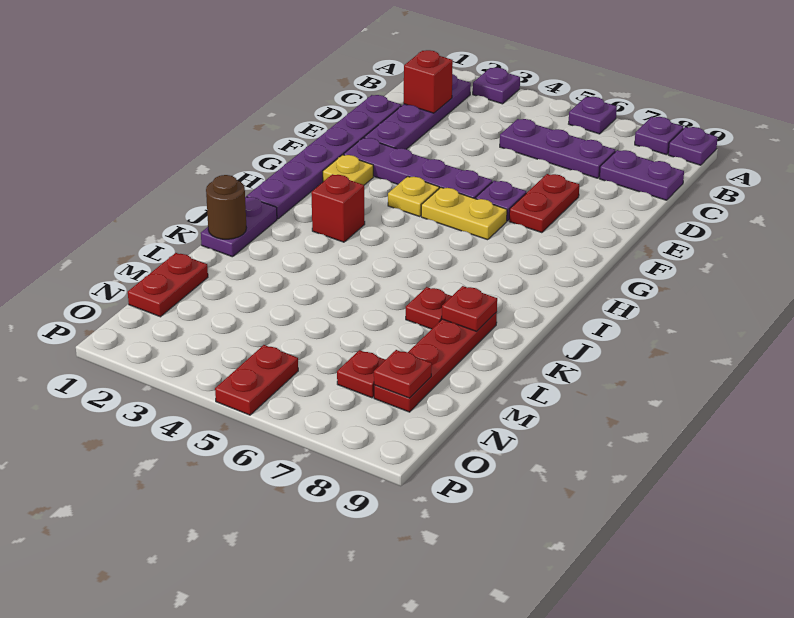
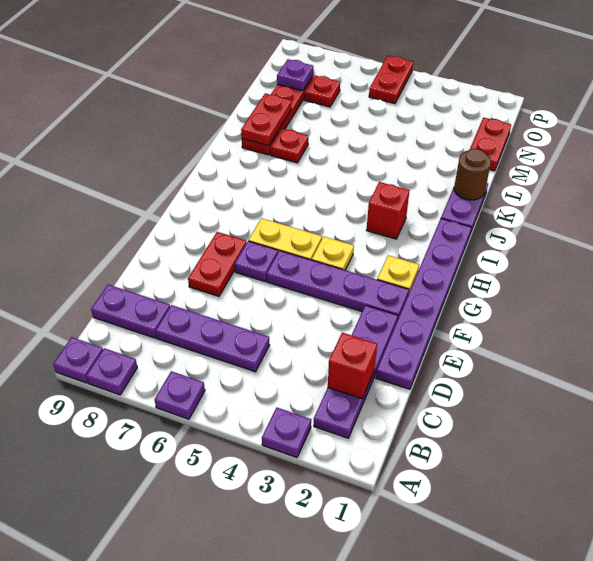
red 1x1 plate [442,286,497,331] -> red 1x2 plate [241,93,291,146]
red 1x1 plate [374,350,432,398] -> purple 1x1 plate [277,59,313,91]

